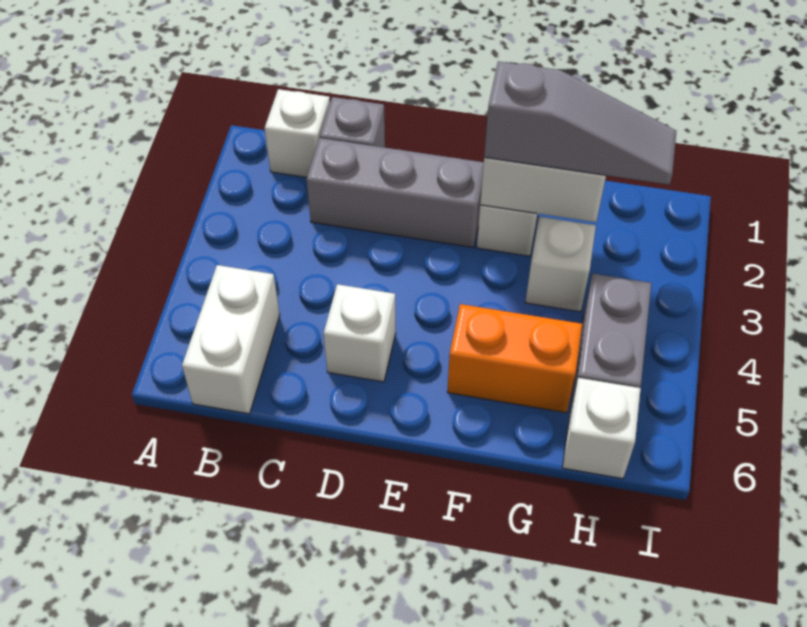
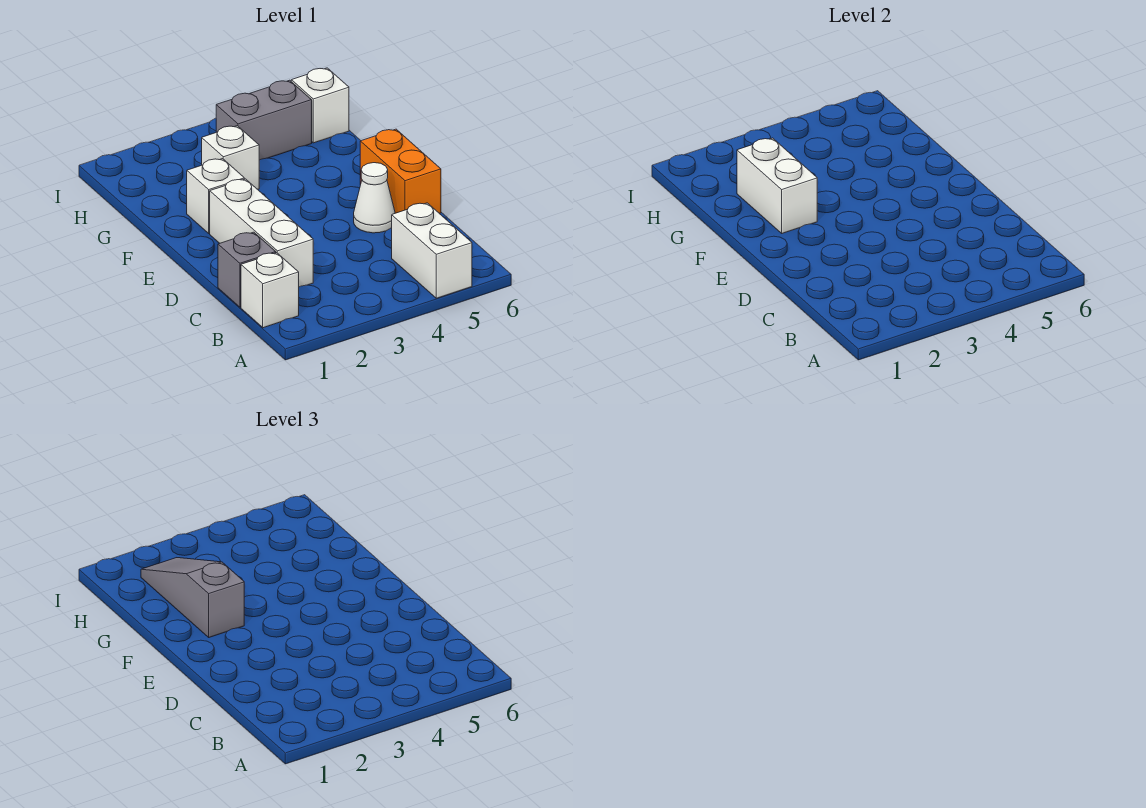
white 1x2 brick [182,265,280,414] -> white 1x2 brick turned to [392,203,472,298]
grey 1x3 brick [307,138,484,248] -> white 1x3 brick [210,179,313,287]
white 1x1 brick [324,284,396,382] -> white 1x1 cone [354,163,395,233]
orange 1x2 brick [447,304,582,413] -> orange 1x2 brick moved to [360,129,441,213]

